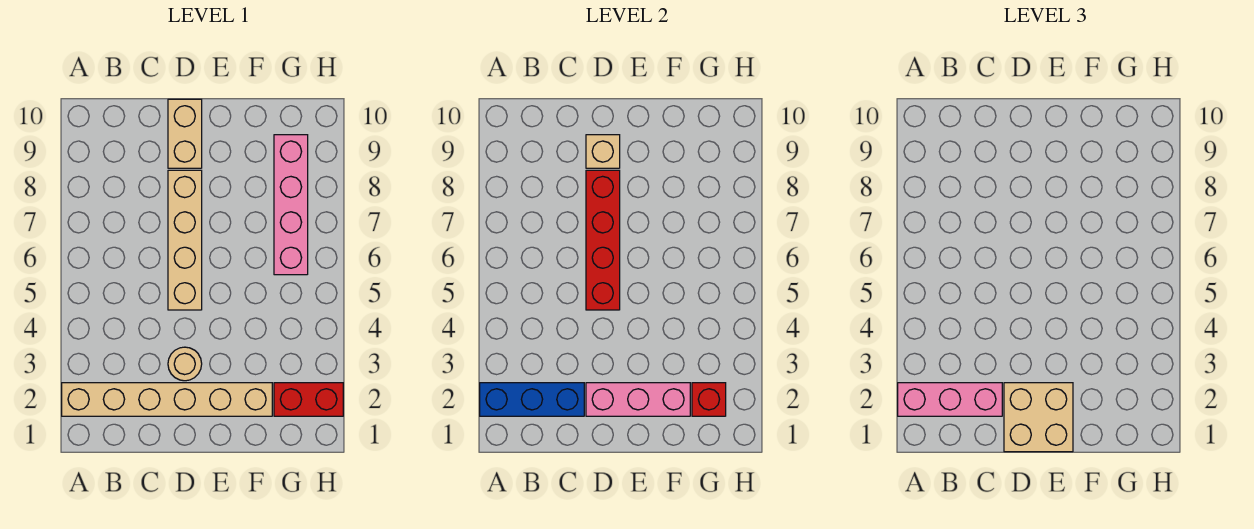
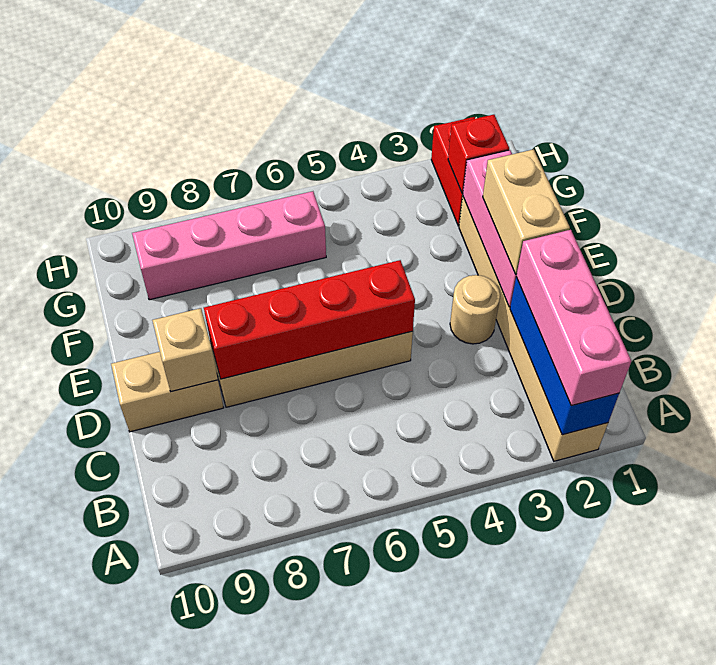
tan 2x2 brick [1004,383,1073,452] -> tan 1x2 brick [483,149,570,274]

